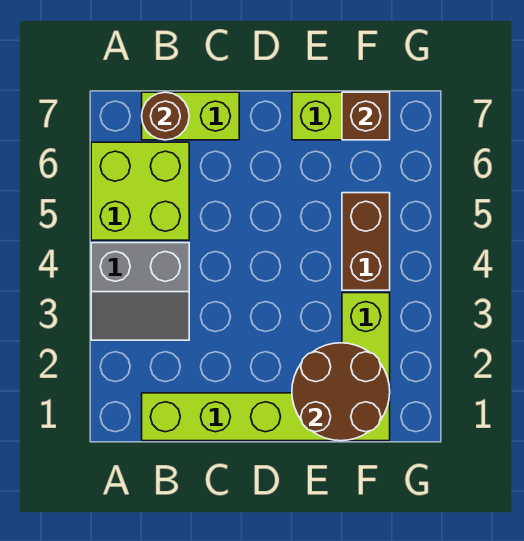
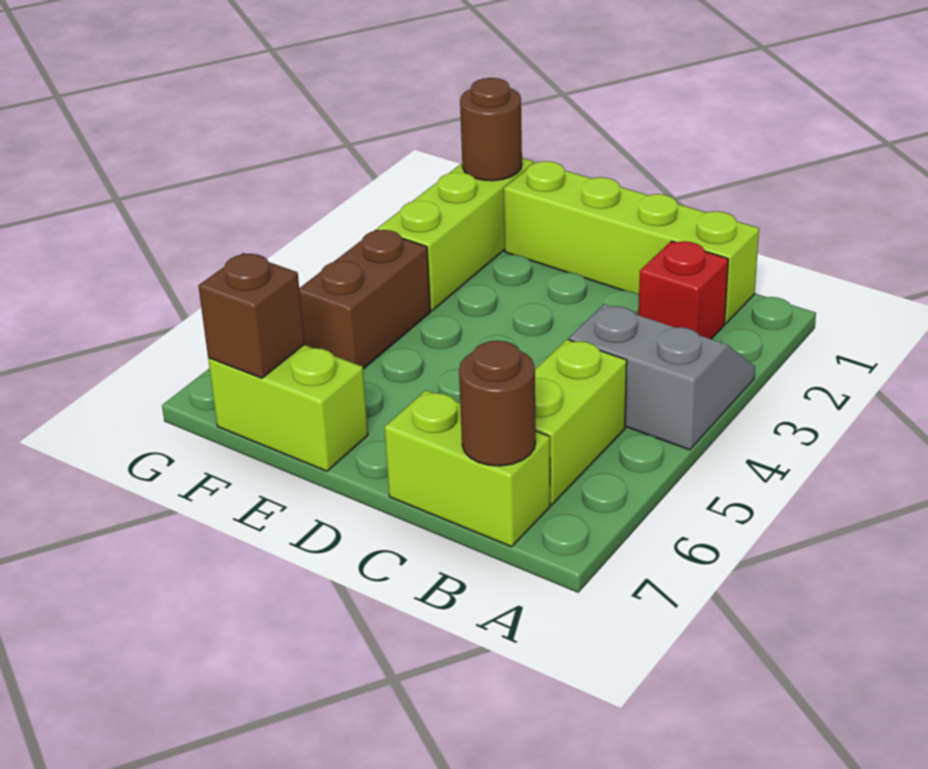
lime 2x2 brick [91,142,189,240] -> lime 1x2 brick [535,339,627,505]
none -> red 1x1 brick [639,241,728,339]
brown 2x2 round brick [292,343,390,441] -> brown 1x1 round brick [460,78,522,181]

